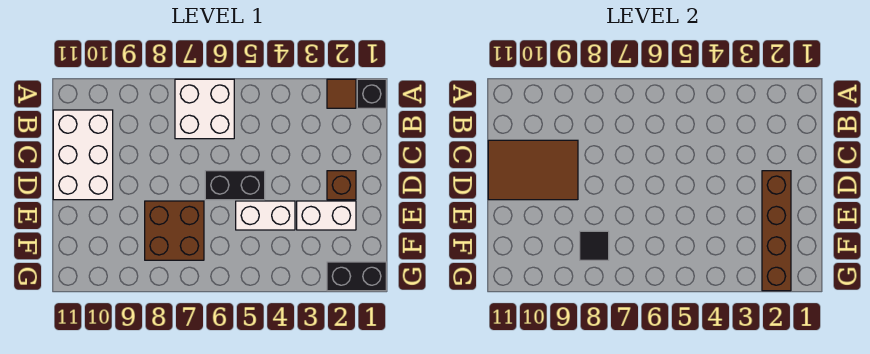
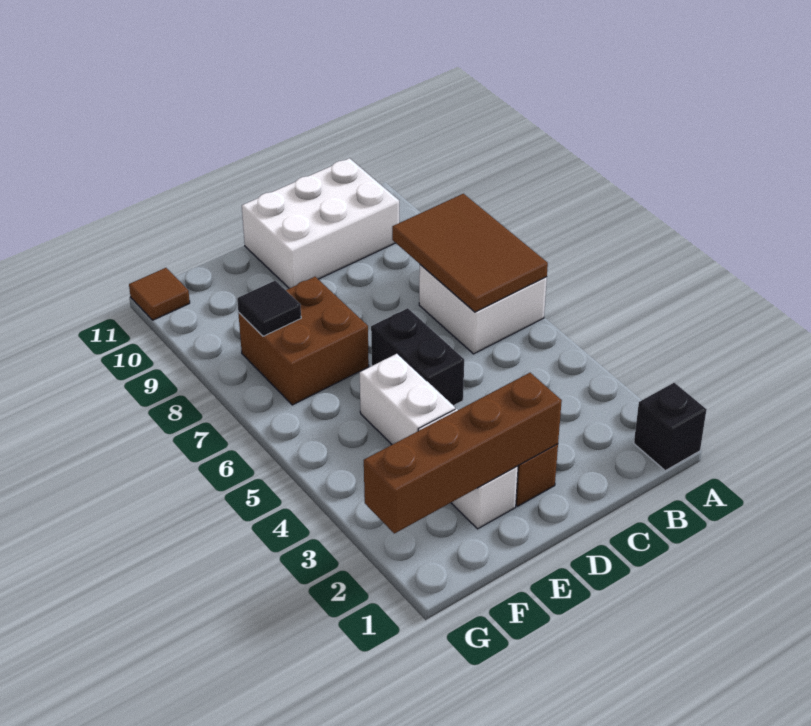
brown 1x1 tile [327,79,356,108] -> brown 1x1 tile moved to [129,268,190,320]
brown 2x3 tile [488,140,578,200] -> brown 2x3 tile moved to [392,194,548,312]
black 1x2 brick [327,262,386,291] -> none

